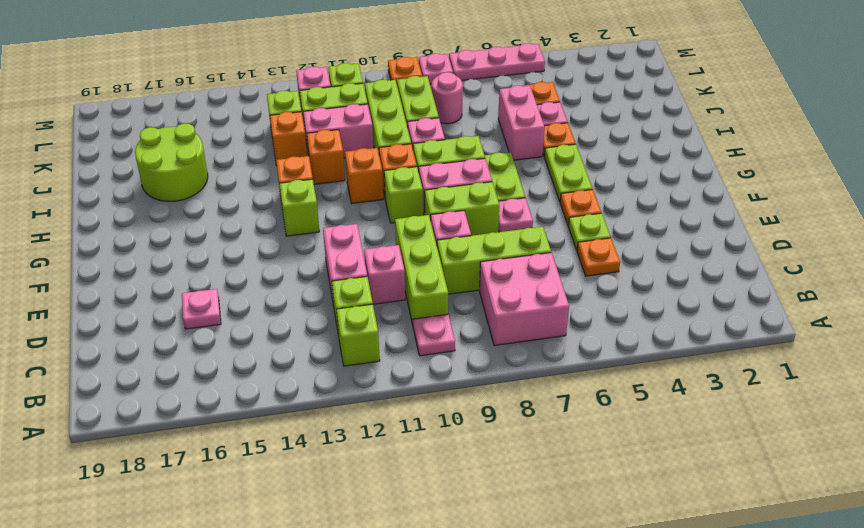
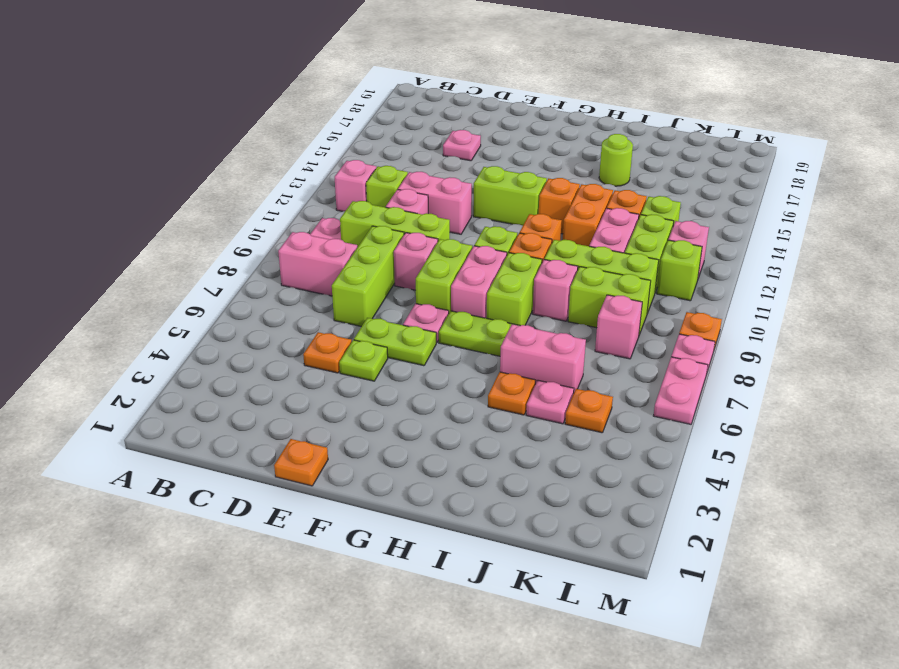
pink 2x2 brick [479,253,569,346] -> pink 1x2 brick [278,232,358,296]
lime 1x1 brick [337,304,380,366] -> pink 1x1 brick [335,160,376,211]
orange 1x1 plate [560,189,601,226] -> orange 1x1 plate moved to [274,439,328,486]
lime 1x2 plate [544,144,592,201] -> lime 1x2 plate moved to [354,318,436,366]
lime 1x1 brick [279,179,319,236] -> lime 1x2 brick [473,166,547,226]
orange 1x1 brick [307,130,345,184] -> orange 1x2 brick [563,184,613,246]
lime 2x2 round brick [135,123,208,202] -> lime 1x1 round brick [599,134,633,186]
pink 1x1 round brick [432,72,463,124] -> pink 1x1 brick [595,295,642,359]
pink 1x3 plate [449,43,545,80] -> pink 1x2 plate [653,357,708,424]

